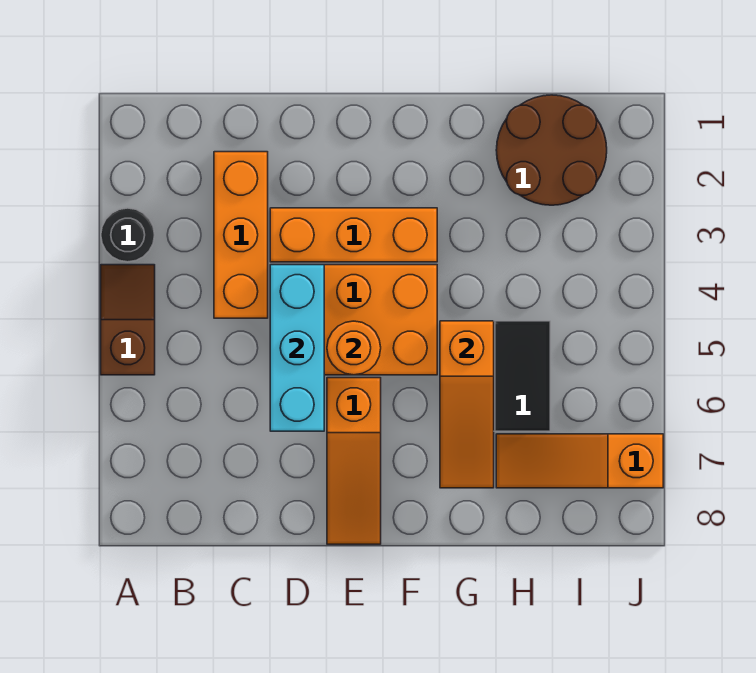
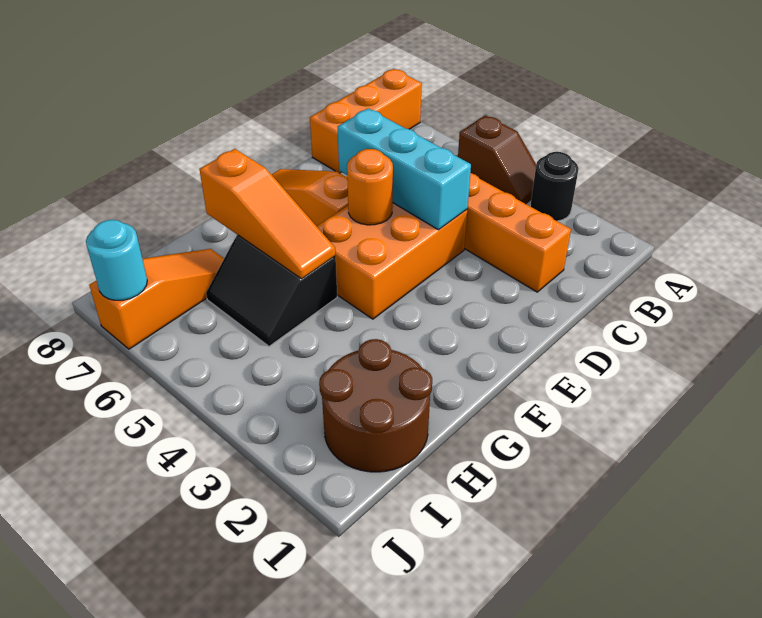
orange 1x3 brick [270,208,437,262] -> orange 1x3 brick moved to [310,69,422,173]
orange 1x3 slope [440,321,494,488] -> orange 1x3 slope turned to [199,149,336,279]
none -> cyan 1x1 round brick [86,220,147,300]

